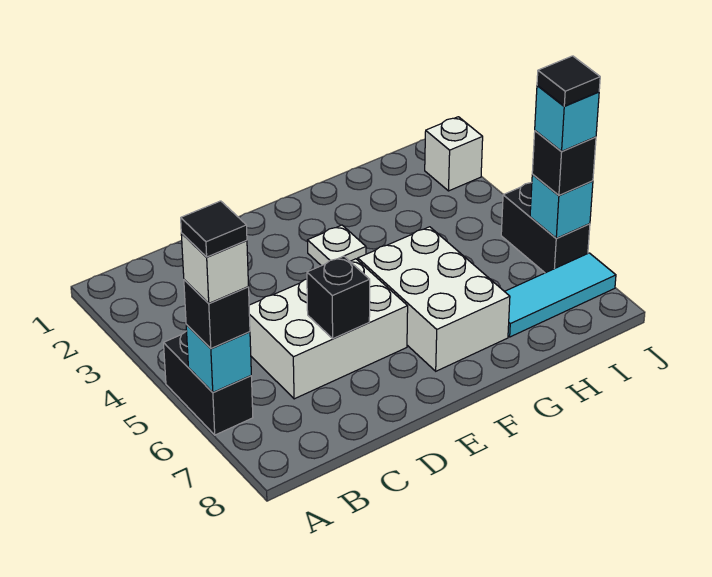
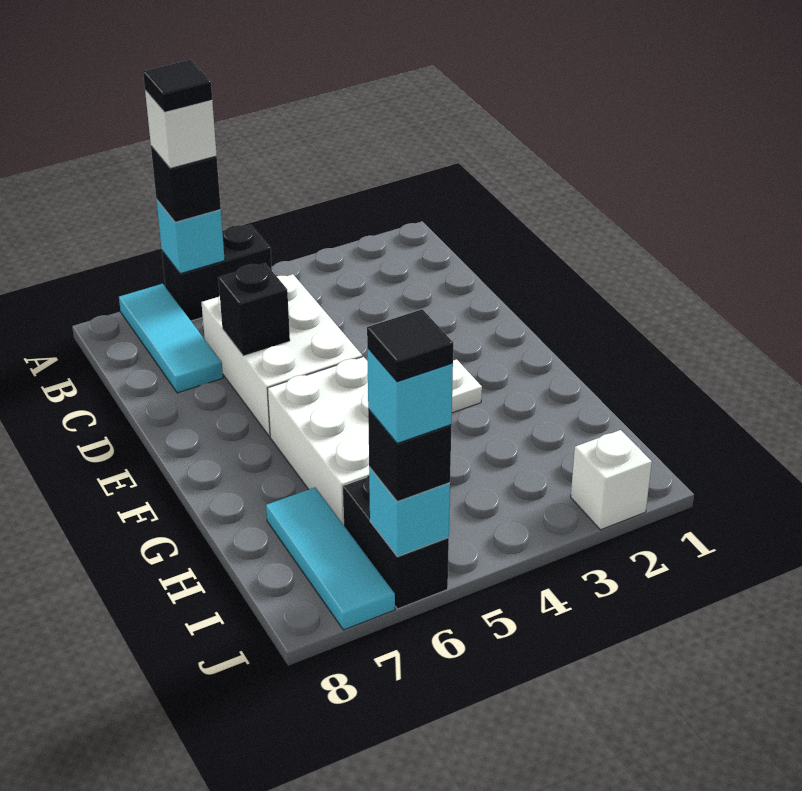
none -> cyan 1x3 tile [119,284,223,393]
white 2x3 brick [358,227,510,371] -> white 2x3 brick turned to [267,357,369,525]
black 1x2 brick [501,183,590,273] -> black 1x2 brick turned to [343,476,449,609]

